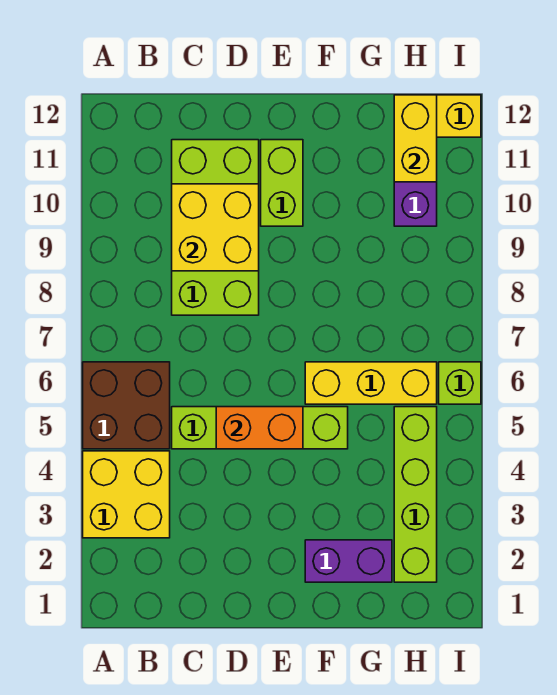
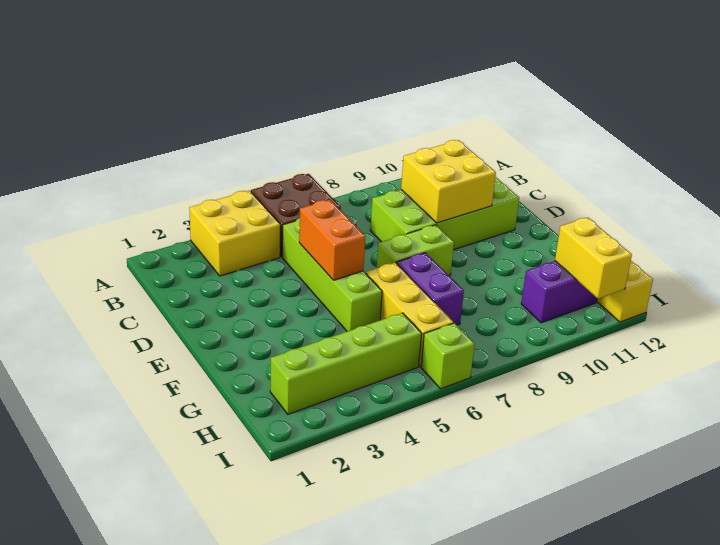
lime 1x2 brick [261,140,303,226] -> lime 1x2 brick moved to [377,225,454,276]
purple 1x2 brick [305,540,392,582] -> purple 1x2 brick moved to [397,253,464,325]
yellow 1x2 brick [394,95,437,182] -> yellow 1x2 brick turned to [555,217,632,299]

